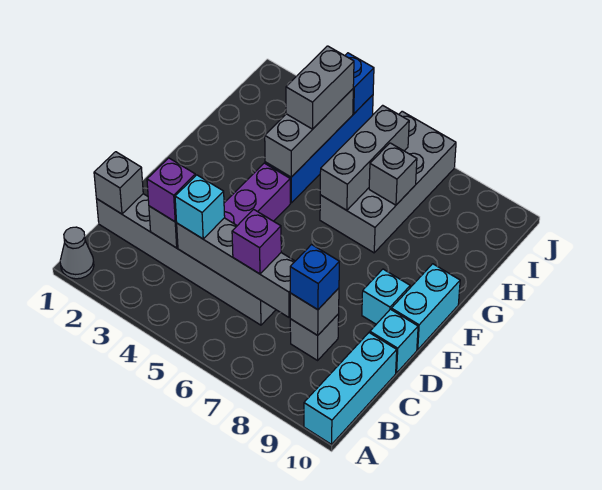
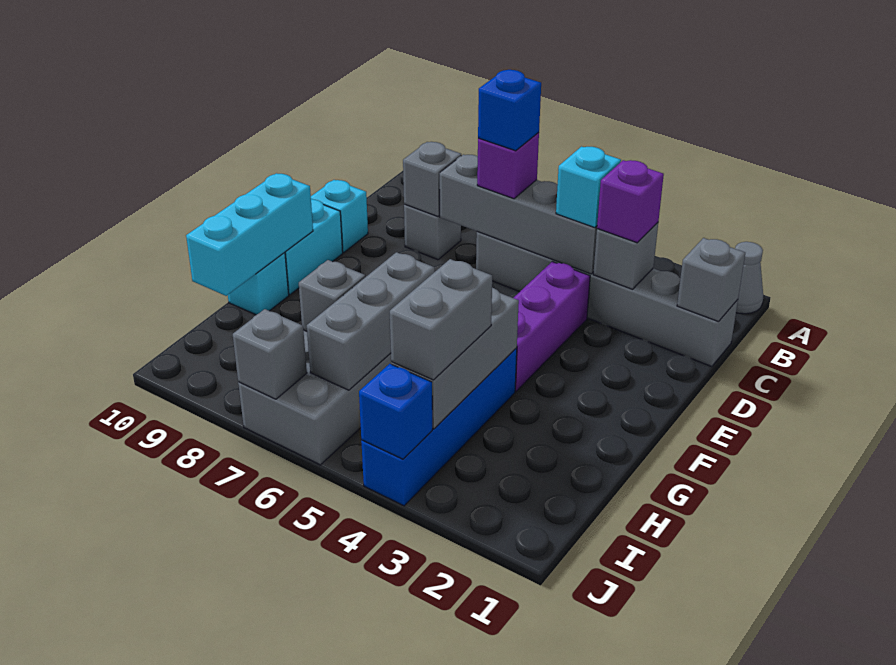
cyan 1x3 brick [304,333,397,444] -> cyan 1x3 brick moved to [186,173,313,296]
blue 1x1 brick [290,245,339,310] -> blue 1x1 brick moved to [478,70,541,151]
cyan 1x1 brick [362,269,410,324] -> cyan 1x1 brick moved to [228,253,289,315]
none -> grey 1x1 brick [233,309,307,399]

